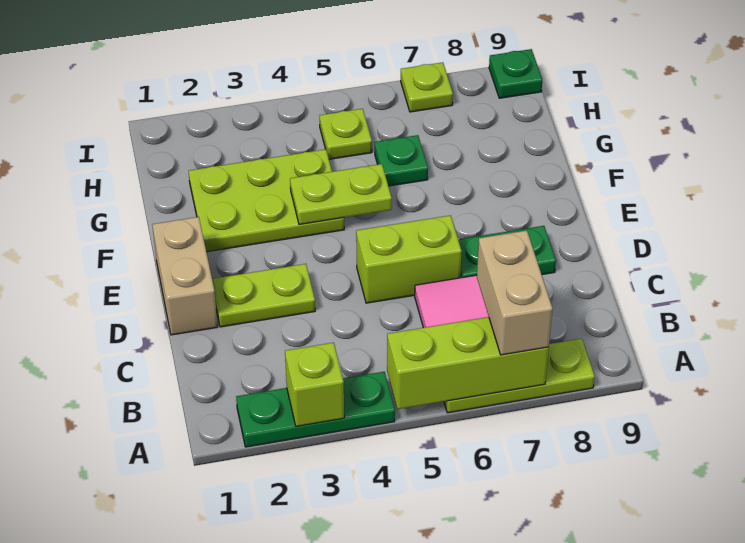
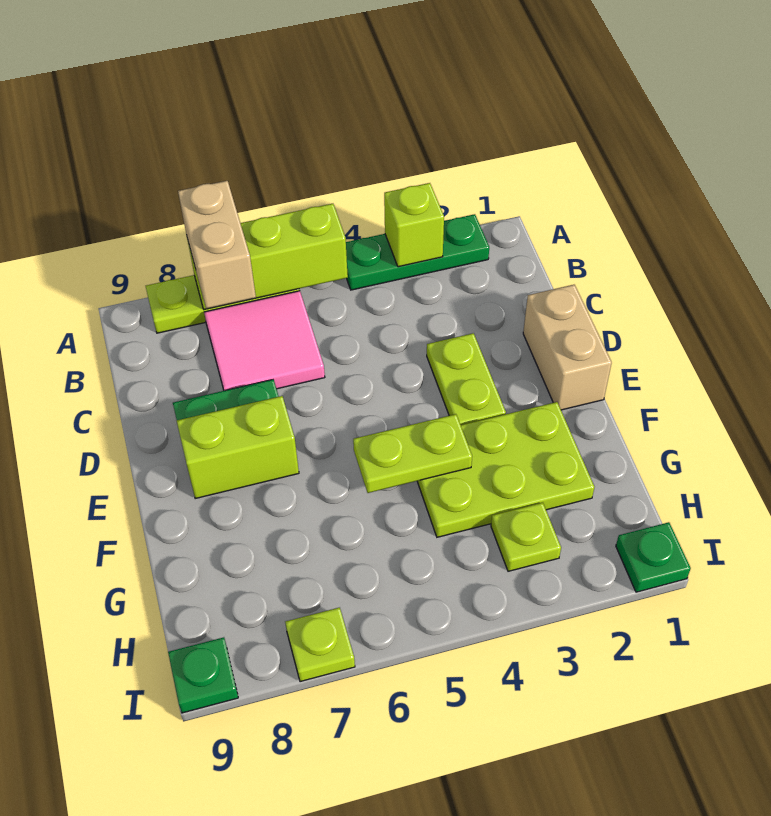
lime 1x2 plate [212,264,315,327] -> lime 1x2 plate turned to [427,333,506,425]
lime 1x2 brick [356,215,462,303] -> lime 1x2 brick moved to [177,396,299,499]
green 1x1 plate [375,135,428,186] -> green 1x1 plate moved to [616,522,691,592]
lime 1x1 plate [319,109,372,159] -> lime 1x1 plate moved to [491,503,561,571]

